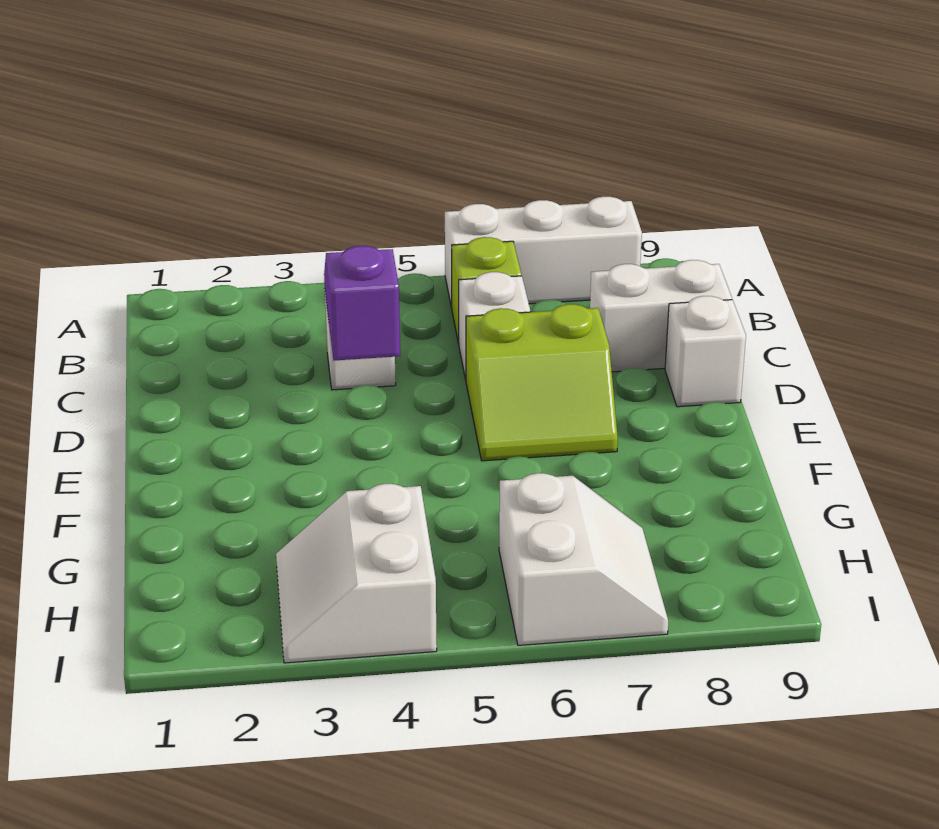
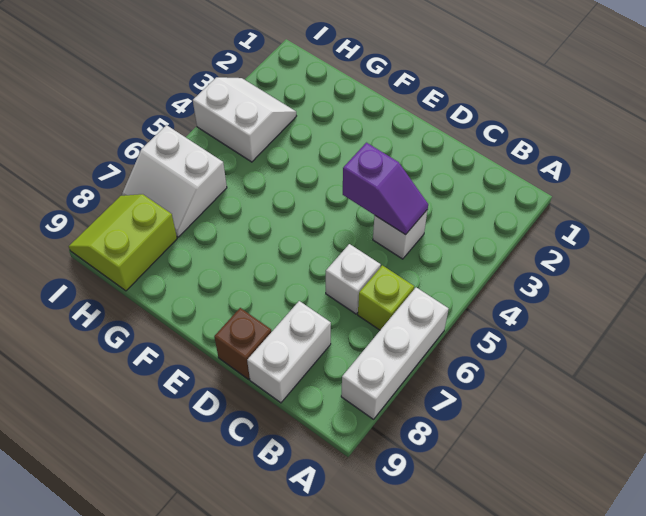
lime 2x2 slope [466,304,618,461] -> lime 2x2 slope moved to [69,194,177,291]
white 1x1 brick [665,296,746,407] -> brown 1x1 brick [214,308,271,379]

